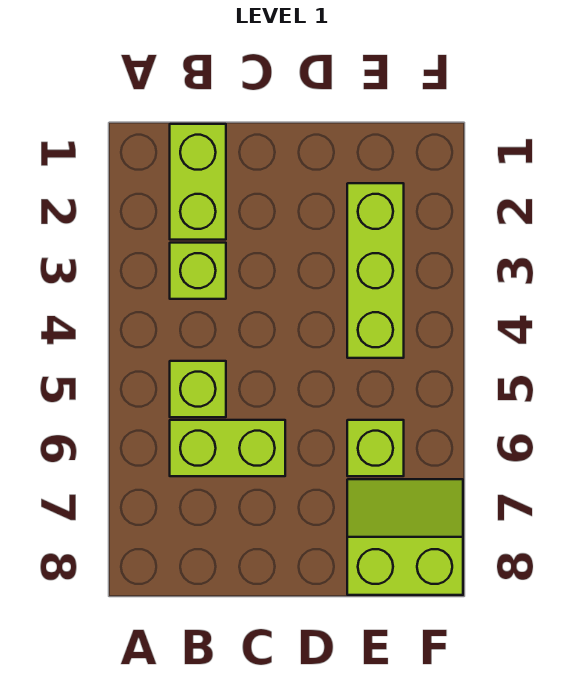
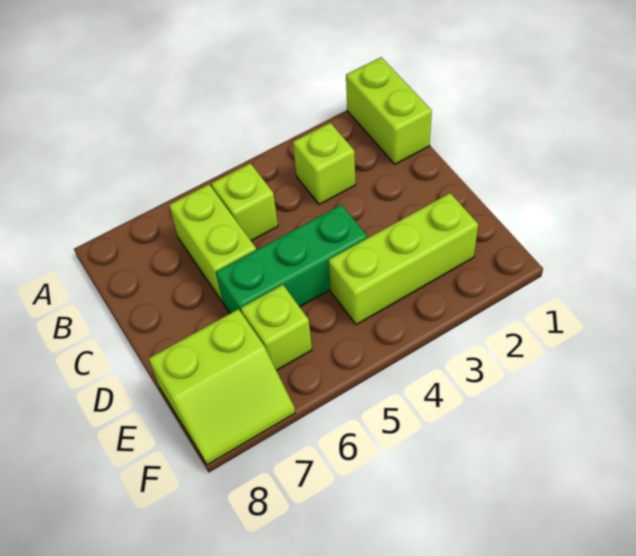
lime 1x2 brick [170,124,226,240] -> lime 1x2 brick turned to [346,57,432,164]
none -> green 1x3 brick [216,205,367,313]
lime 2x2 slope [347,479,463,595] -> lime 2x2 slope turned to [149,309,295,465]

